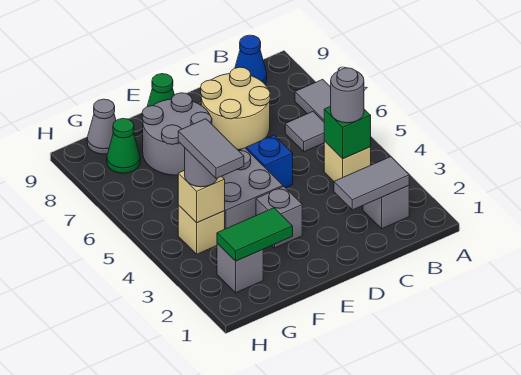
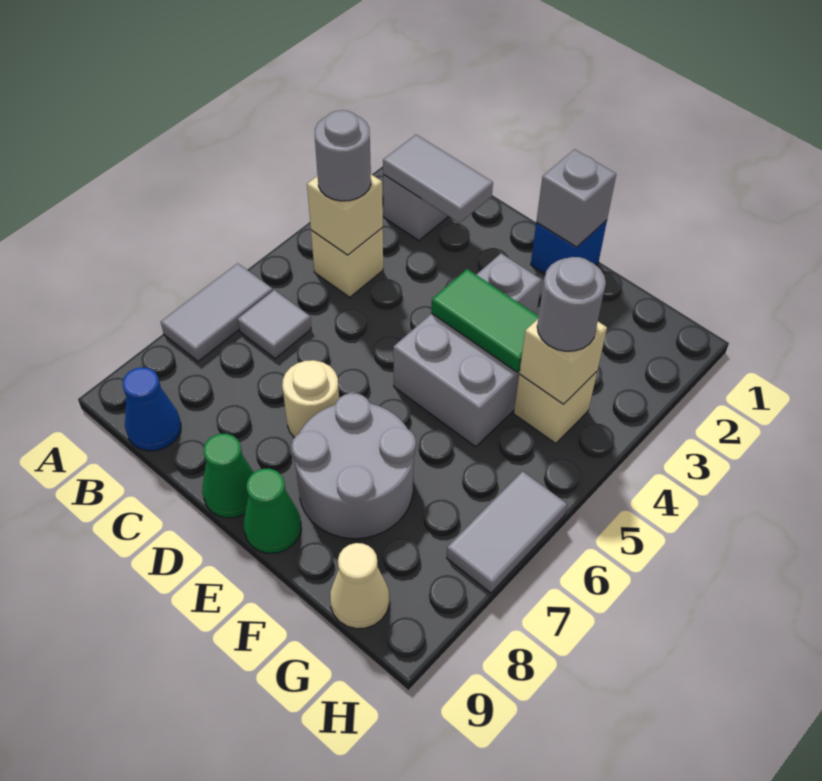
green 1x1 brick [324,106,371,159] -> tan 1x1 brick [307,174,383,255]
tan 2x2 round brick [201,67,270,150] -> tan 1x1 round brick [282,360,339,438]
blue 1x1 brick [246,135,293,188] -> blue 1x1 brick moved to [531,220,607,274]
green 1x2 tile [217,208,293,261] -> green 1x2 tile moved to [431,269,539,372]
grey 1x1 brick [217,244,263,293] -> grey 1x1 brick moved to [536,149,616,247]
grey 1x2 tile [178,119,244,178] -> grey 1x2 tile moved to [447,471,567,593]
green 1x1 cone [107,119,140,173] -> green 1x1 cone moved to [202,434,254,518]
grey 1x1 cone [87,99,116,154] -> tan 1x1 cone [330,543,389,629]

